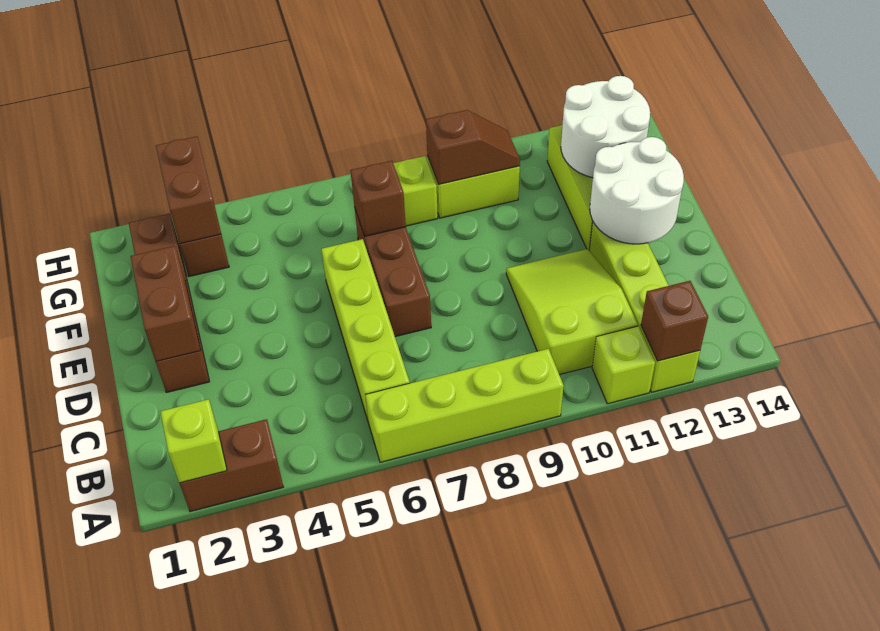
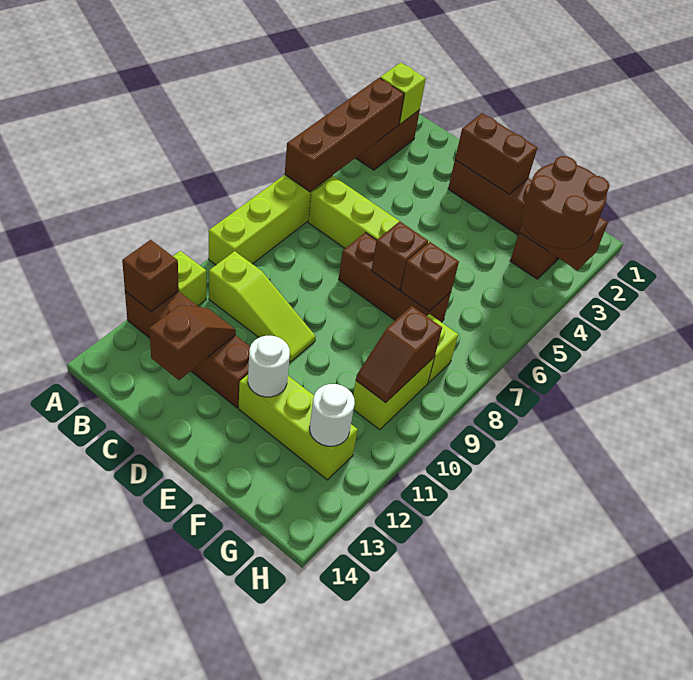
none -> brown 1x4 brick [285,78,404,192]
lime 1x4 brick [589,222,700,392] -> brown 1x4 brick [125,291,250,408]
lime 2x3 slope [506,249,638,375] -> lime 1x3 slope [209,251,316,362]
none -> brown 1x2 slope [149,305,236,380]
white 2x2 round brick [590,137,684,244] -> white 1x1 round brick [248,336,290,397]
none -> brown 1x1 brick [371,221,428,290]
white 2x2 round brick [561,76,650,178] -> white 1x1 round brick [310,384,355,446]
none -> brown 2x2 round brick [522,156,610,249]

